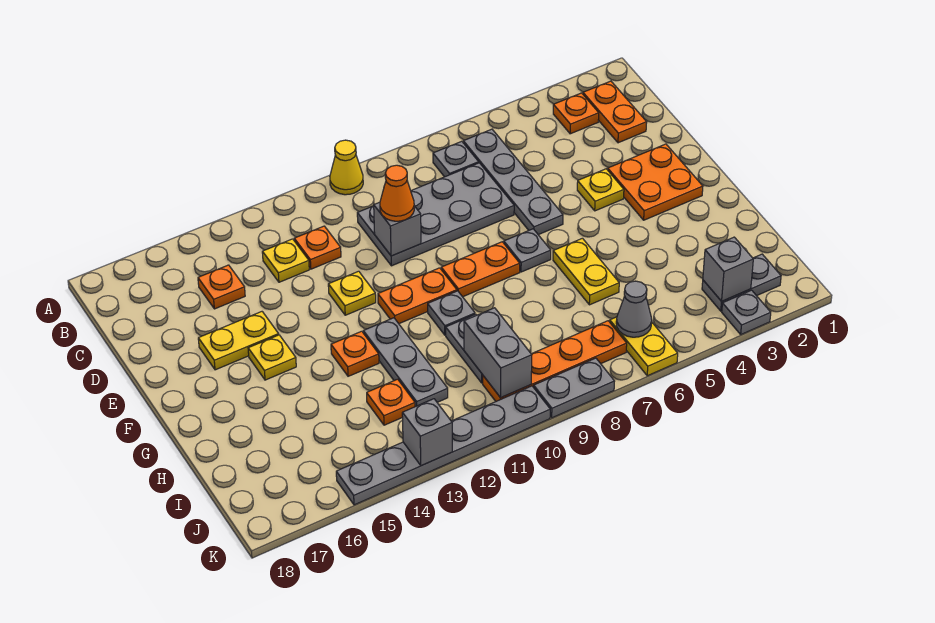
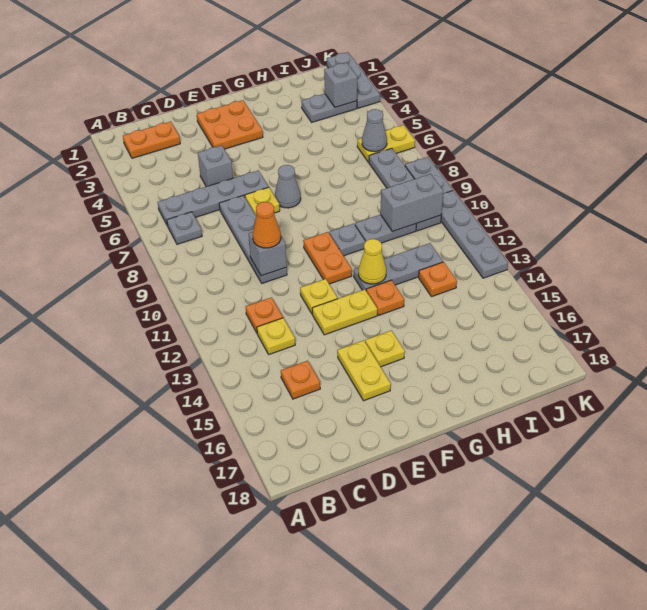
yellow 1x1 cone [330,140,363,195] -> yellow 1x1 cone moved to [358,239,386,284]
orange 1x1 plate [553,93,599,134] -> none
grey 2x4 plate [357,163,514,266] -> grey 1x4 plate [219,195,287,283]
yellow 1x1 plate [577,169,624,211] -> yellow 1x1 plate moved to [245,187,280,215]
grey 1x1 plate [504,229,551,272] -> grey 1x1 cone [275,165,301,208]
orange 1x2 plate [441,242,520,297] -> none
yellow 1x2 plate [553,238,619,305] -> yellow 1x2 plate moved to [312,289,377,335]
grey 1x2 plate [702,254,781,311] -> grey 1x2 plate turned to [301,94,357,122]
orange 1x4 plate [483,321,627,401] -> grey 1x4 plate [369,148,441,231]
grey 1x1 plate [722,290,771,334] -> grey 1x3 plate [327,52,380,108]
grey 1x6 plate [336,386,550,505] -> grey 1x4 plate [441,190,508,278]
grey 1x1 brick [402,399,452,466] -> grey 1x1 brick moved to [198,145,233,187]

